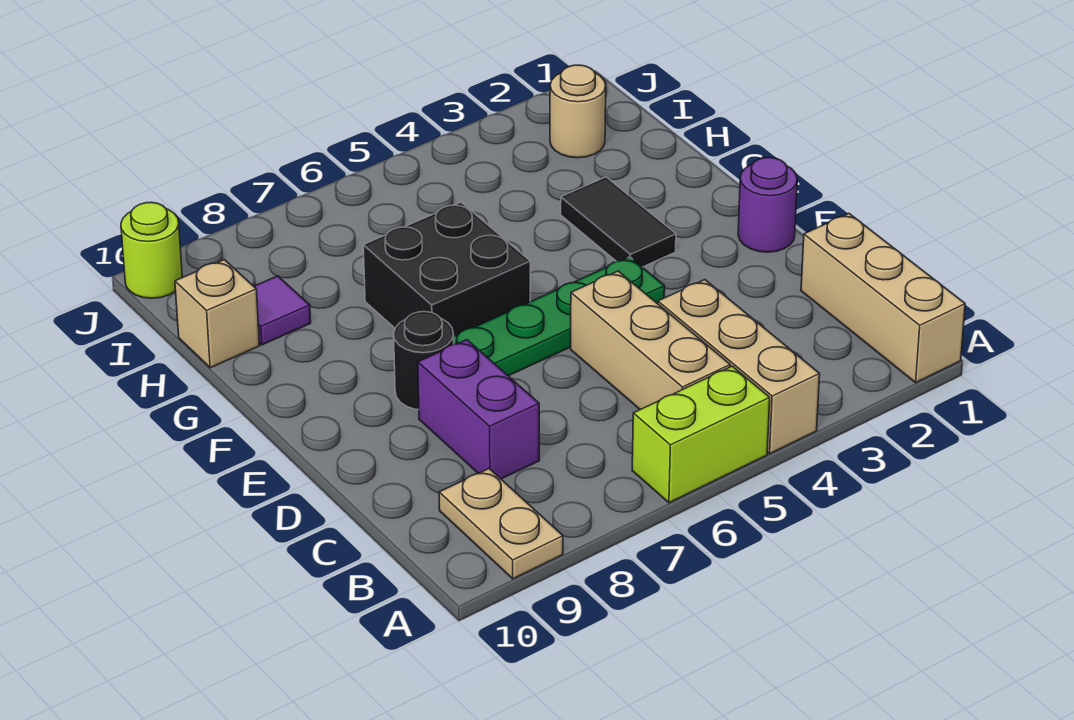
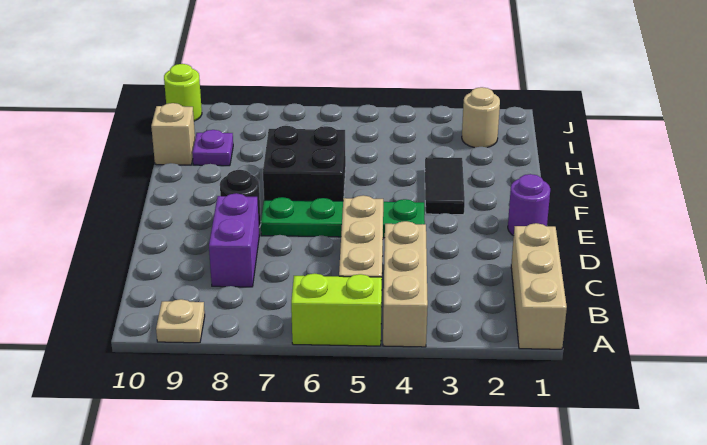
tan 1x2 plate [439,469,563,579] -> tan 1x1 plate [156,299,205,343]
purple 1x1 tile [254,276,311,345] -> purple 1x1 plate [192,130,233,166]

